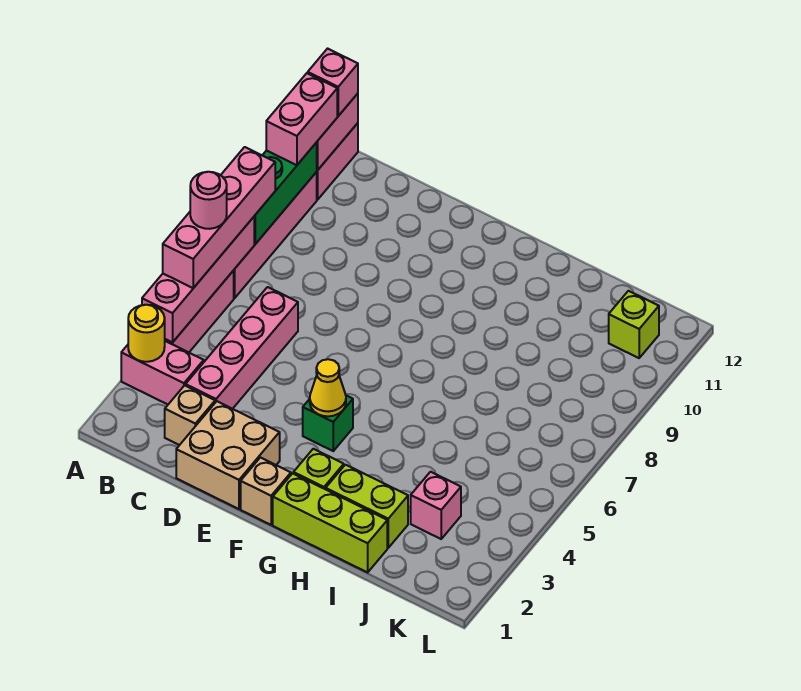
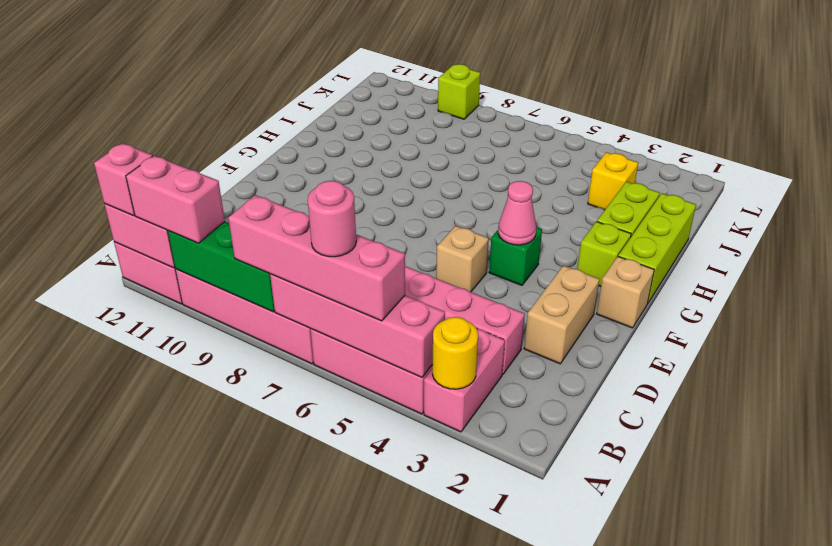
tan 1x1 brick [165,385,215,445] -> tan 1x1 brick moved to [436,226,489,292]
tan 2x2 brick [176,401,280,509] -> tan 1x2 brick [524,266,599,364]
yellow 1x1 cone [310,359,346,416] -> pink 1x1 cone [498,181,536,245]
pink 1x1 brick [411,472,461,539] -> yellow 1x1 brick [588,152,638,210]
lime 1x1 brick [609,291,659,358] -> lime 1x1 brick moved to [438,64,480,119]

